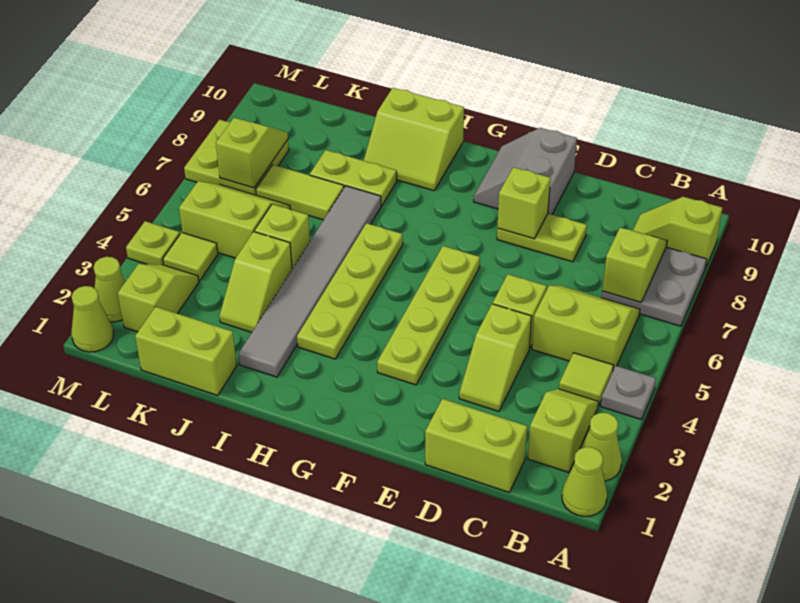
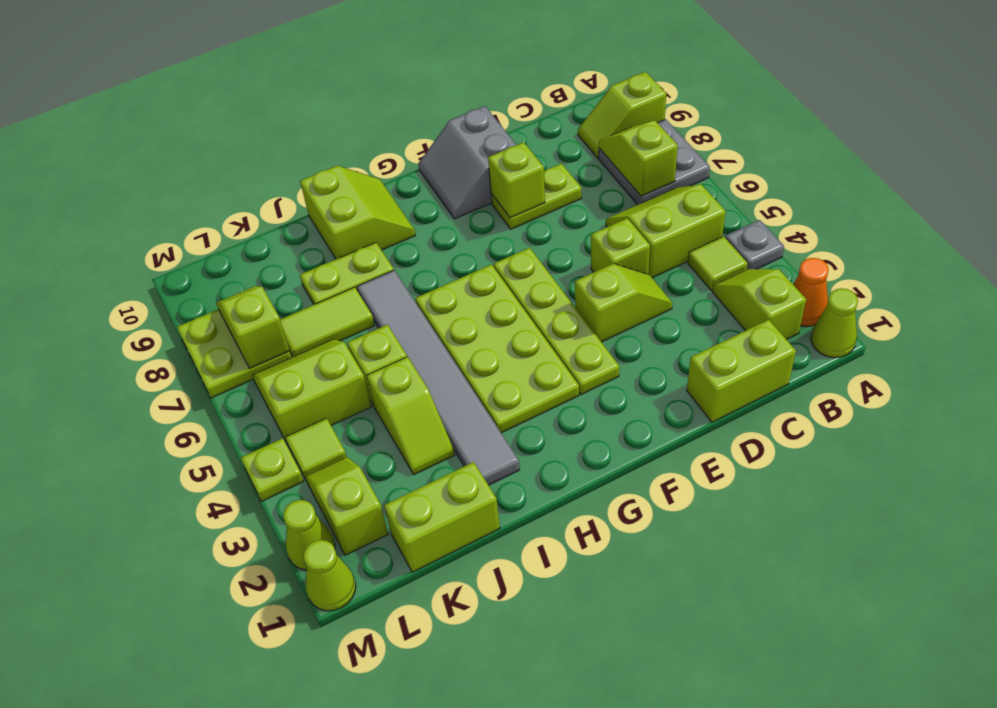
lime 1x1 cone [581,413,622,481] -> orange 1x1 cone [793,258,829,326]
lime 1x2 slope [459,304,532,411] -> lime 1x2 slope turned to [575,264,672,342]
lime 1x4 plate [297,223,403,359] -> lime 2x4 plate [415,265,579,433]
lime 2x2 slope [364,88,464,191] -> lime 2x2 slope turned to [300,166,415,259]

